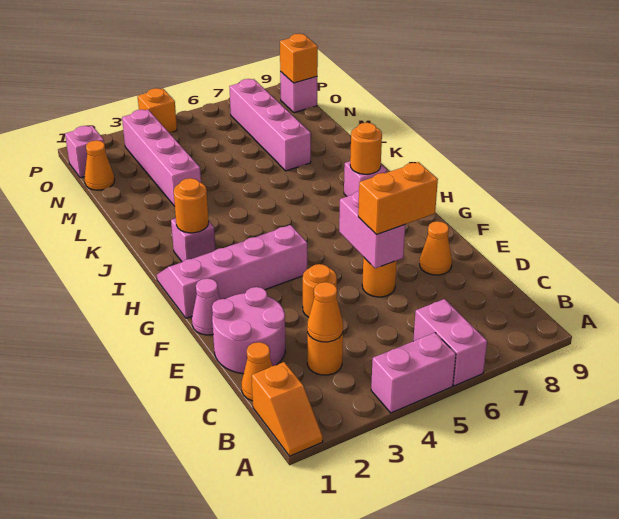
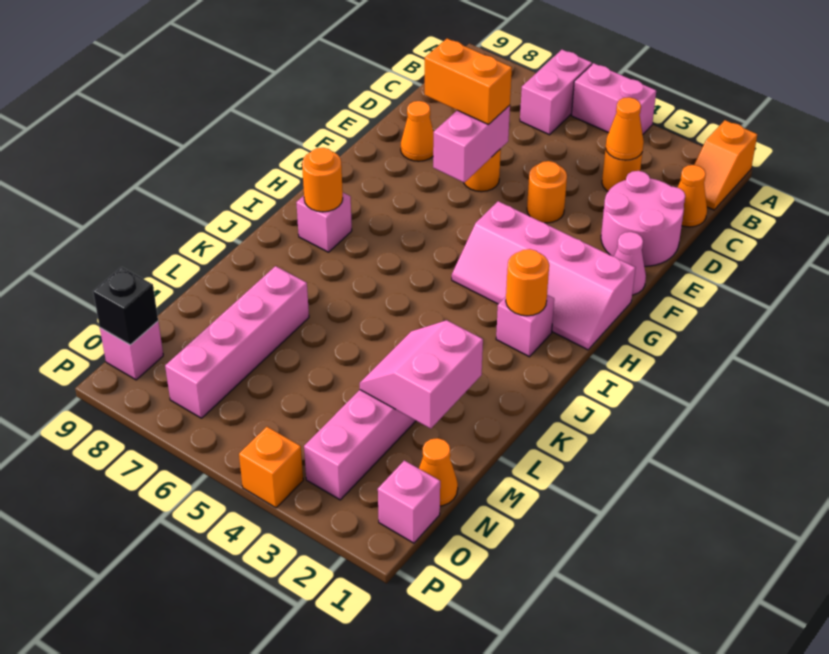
orange 1x2 slope [252,362,323,456] -> orange 1x2 slope turned to [694,120,757,210]
none -> pink 2x2 slope [360,320,483,429]
orange 1x1 brick [280,34,318,83] -> black 1x1 brick [93,267,158,345]

